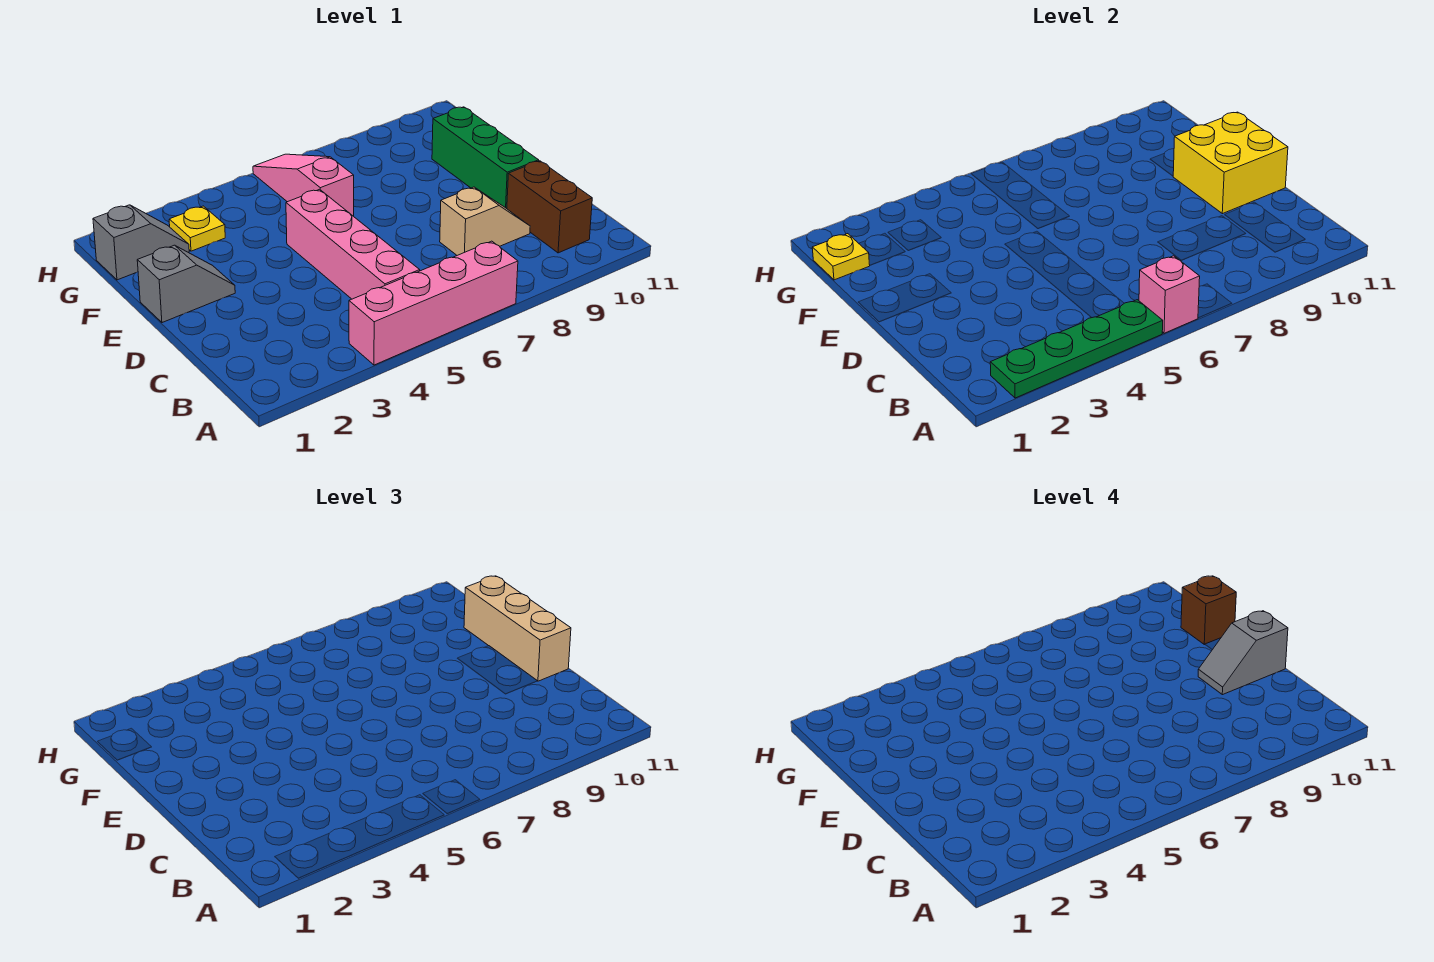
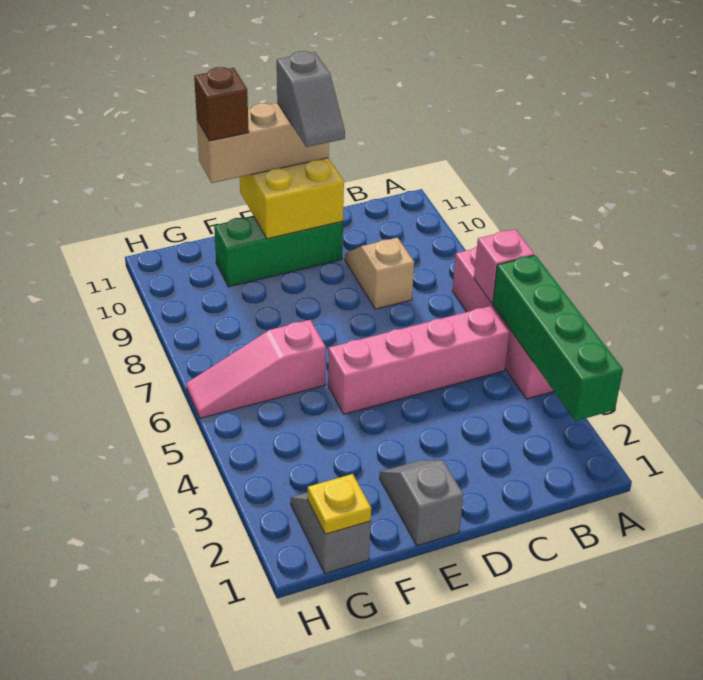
green 1x4 plate [990,300,1163,398] -> green 1x4 brick [493,255,623,421]
brown 1x2 brick [507,161,592,253] -> none
yellow 1x1 plate [169,206,225,251] -> none

